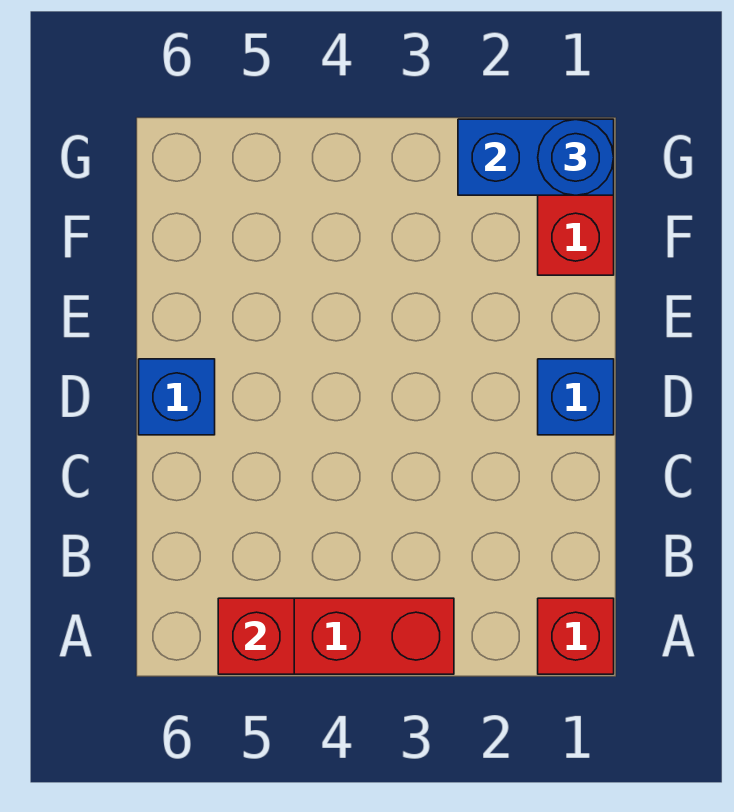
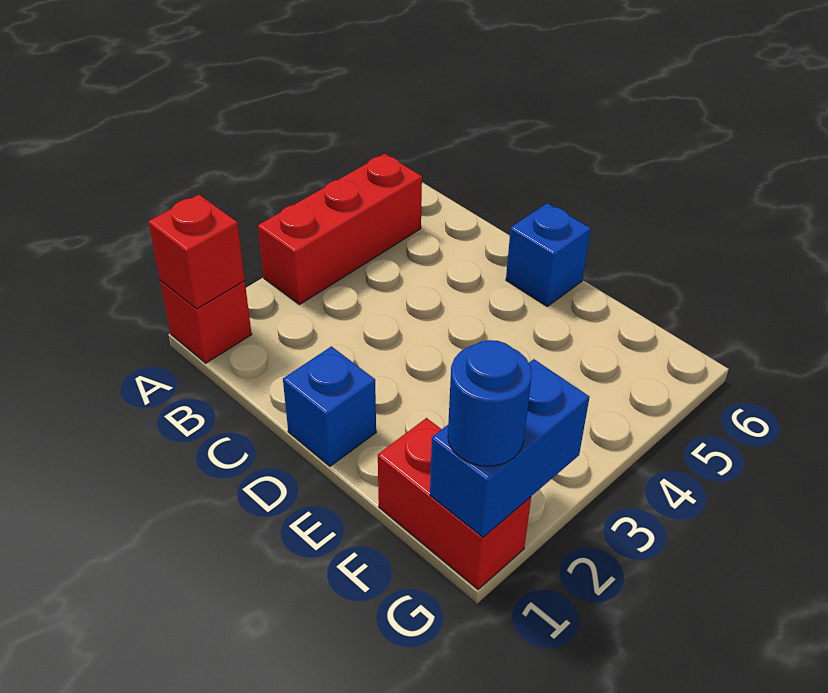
red 1x1 brick [218,598,294,674] -> red 1x1 brick moved to [148,194,245,309]

